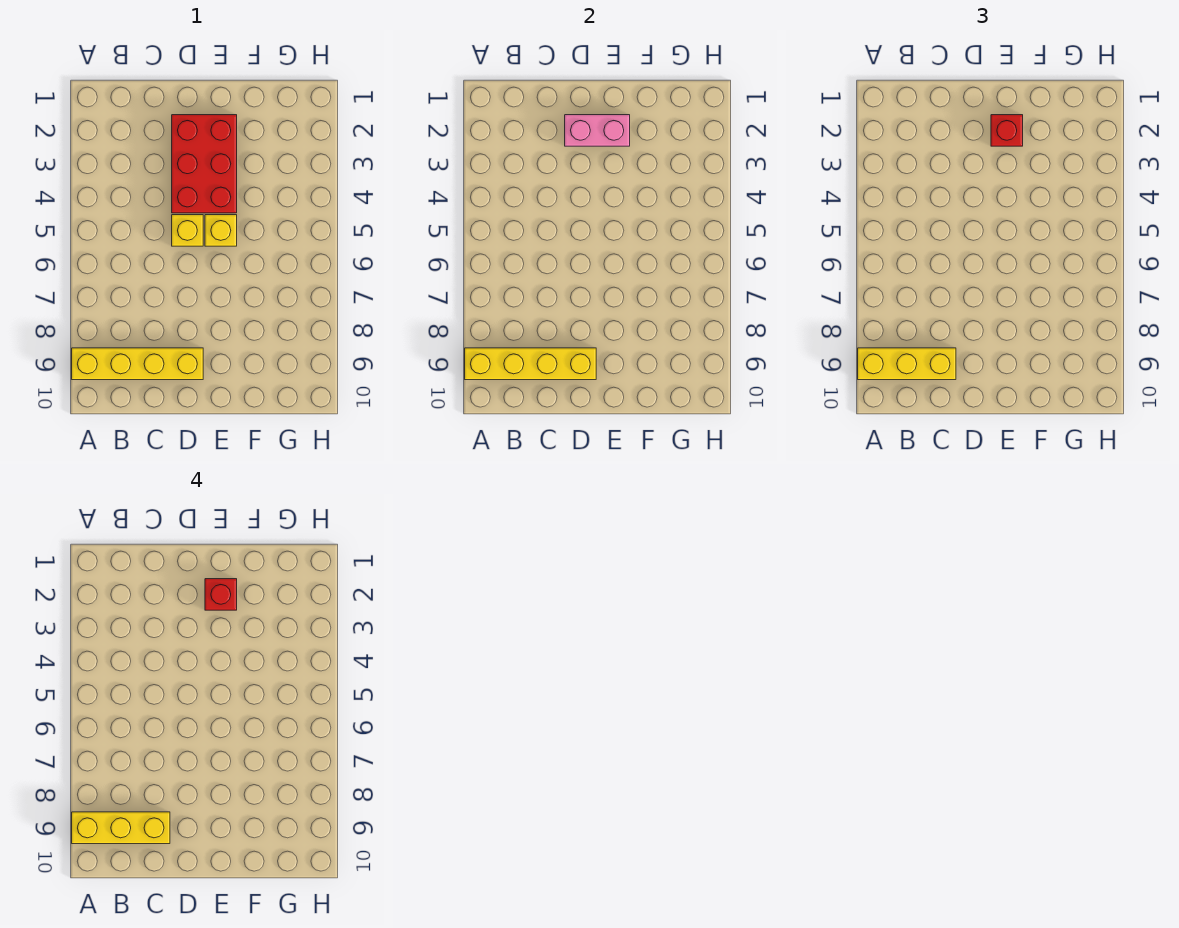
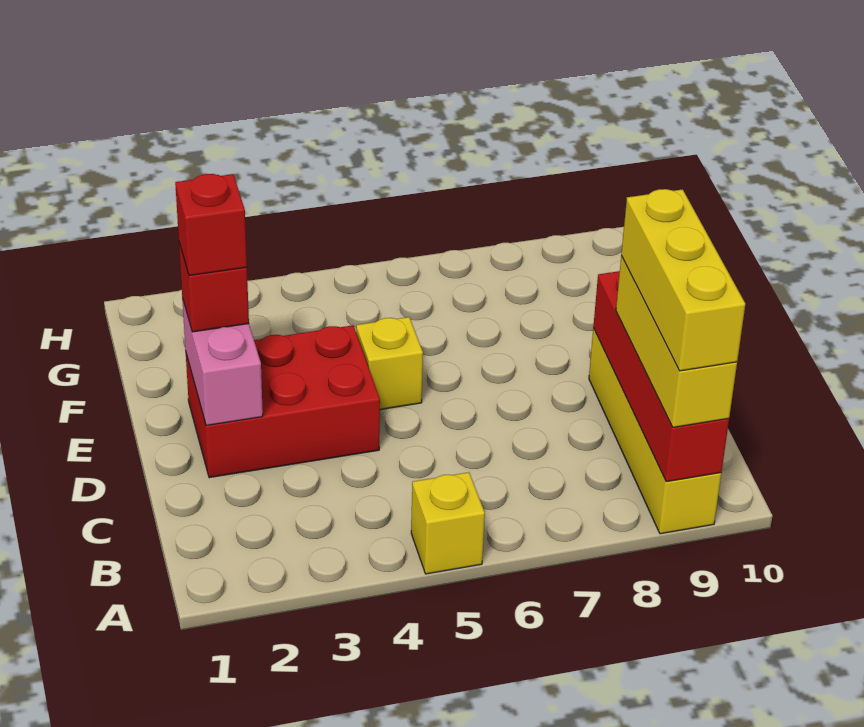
yellow 1x4 brick [465,348,596,380] -> red 1x4 brick [593,271,729,482]
yellow 1x1 brick [172,215,203,246] -> yellow 1x1 brick moved to [411,472,485,574]

